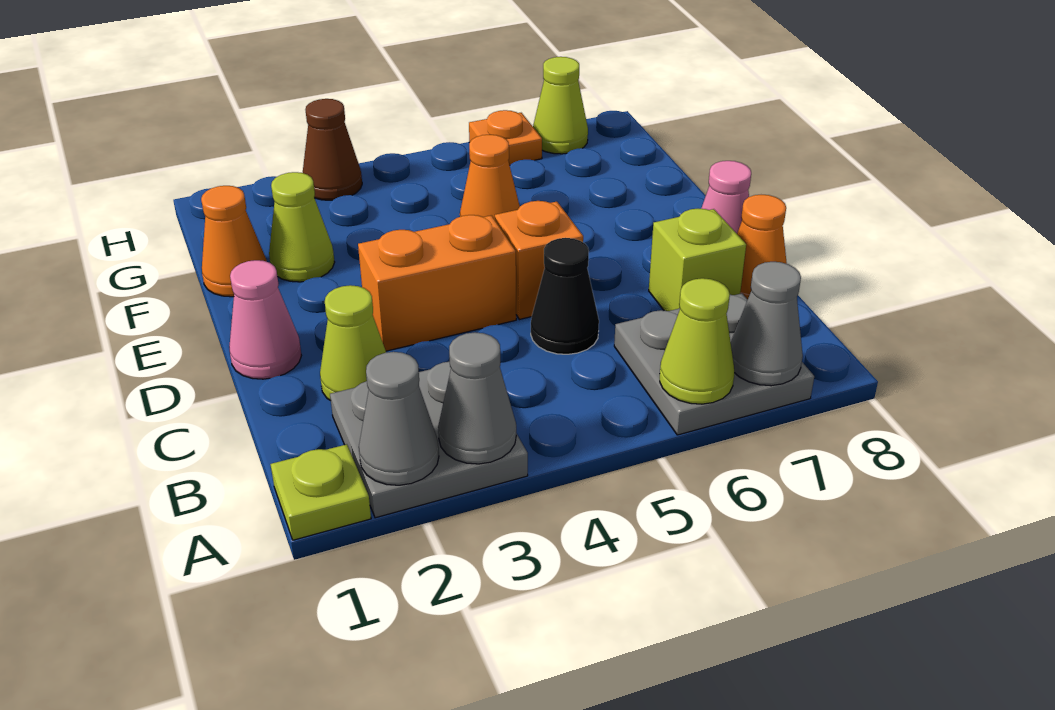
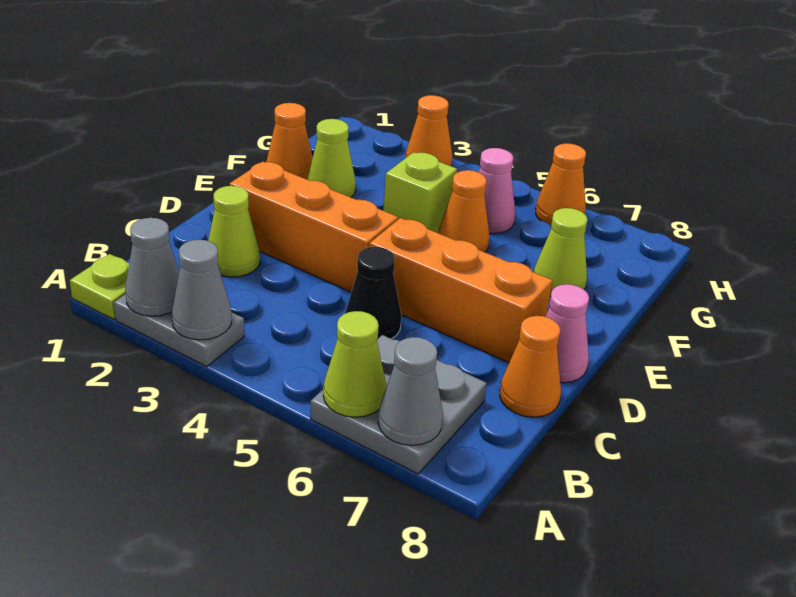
grey 2x2 plate [330,362,528,518] -> grey 1x2 plate [114,294,244,367]
lime 1x1 brick [649,209,746,311] -> lime 1x1 brick moved to [383,152,457,233]
pink 1x1 cone [229,260,301,379] -> pink 1x1 cone moved to [479,148,515,234]
orange 1x2 brick [358,215,516,351] -> orange 1x3 brick [229,162,398,292]
orange 1x1 brick [495,201,583,319] -> orange 1x3 brick [369,218,553,363]
brown 1x1 cone [303,99,362,200] -> orange 1x1 cone [405,95,452,166]
orange 1x1 plate [469,110,542,165] -> orange 1x1 cone [536,143,586,226]
lime 1x1 cone [533,57,588,154] -> lime 1x1 cone moved to [534,208,588,297]

